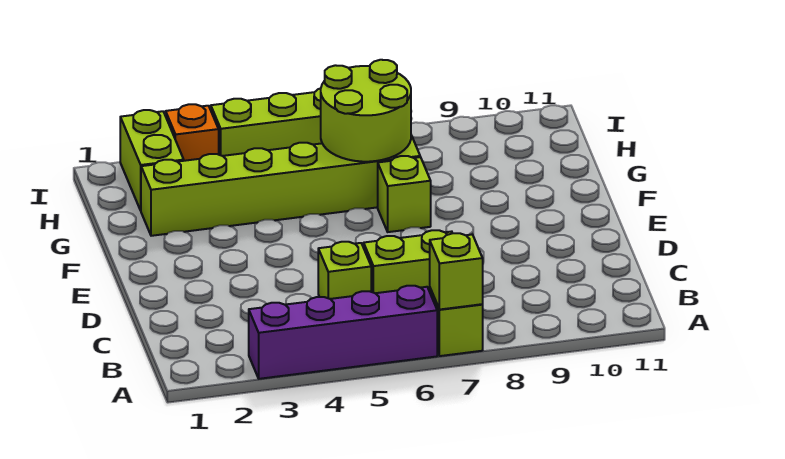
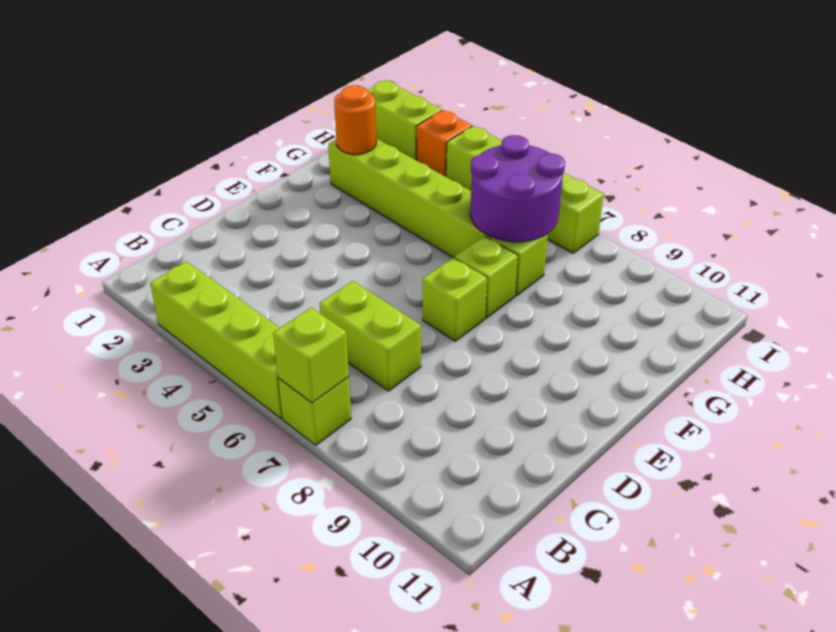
purple 1x4 brick [249,286,437,379] -> lime 1x4 brick [150,262,283,419]
lime 1x1 brick [318,242,371,299] -> lime 1x1 brick moved to [423,258,487,341]
none -> orange 1x1 round brick [334,85,376,154]
lime 2x2 round brick [321,60,411,162] -> purple 2x2 round brick [470,135,565,242]
lime 1x2 brick [120,110,184,210] -> lime 1x2 brick turned to [367,80,442,160]

